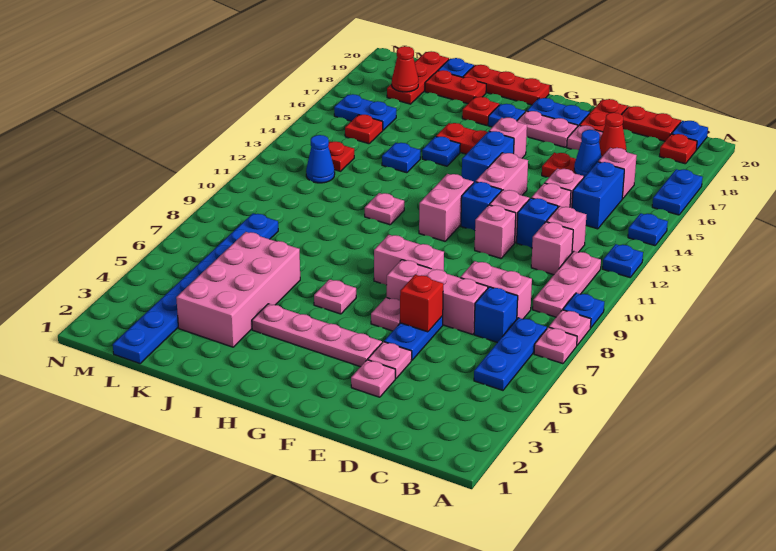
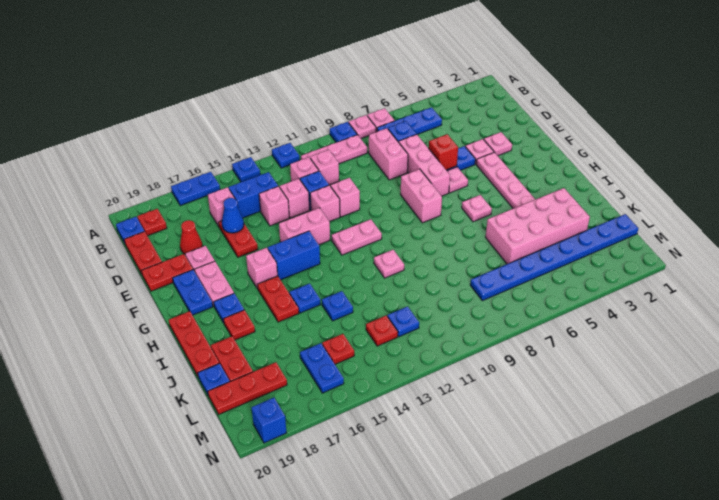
blue 1x1 brick [461,182,501,231] -> blue 1x1 brick moved to [251,398,286,443]
pink 1x2 brick [419,174,474,241] -> pink 1x2 plate [332,219,382,255]
blue 1x1 cone [306,135,335,183] -> blue 1x1 plate [387,306,419,337]
red 1x1 cone [392,46,419,92] -> none

